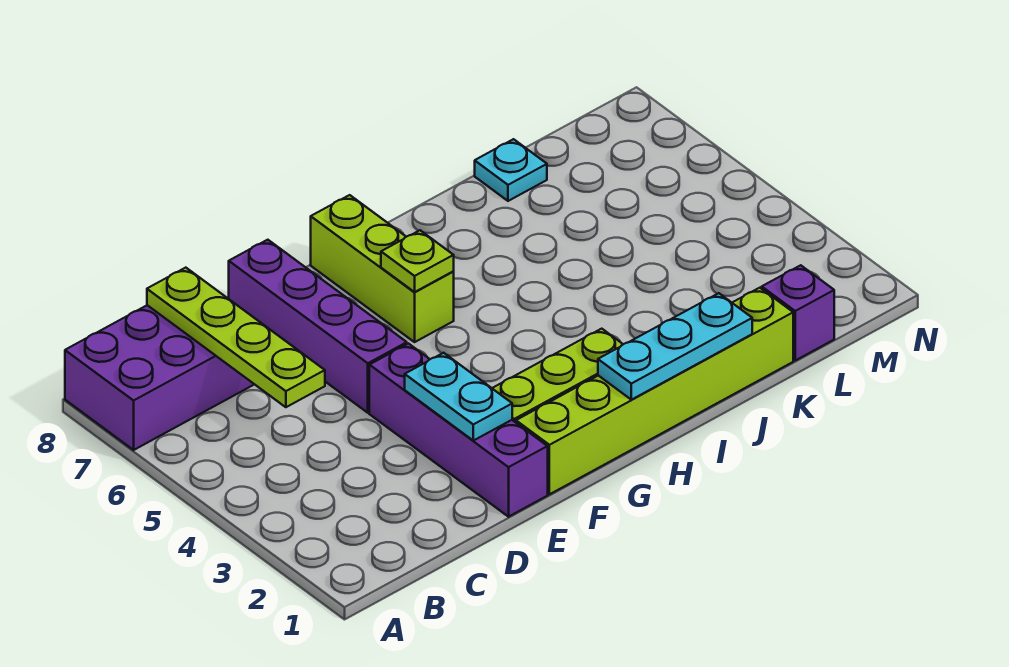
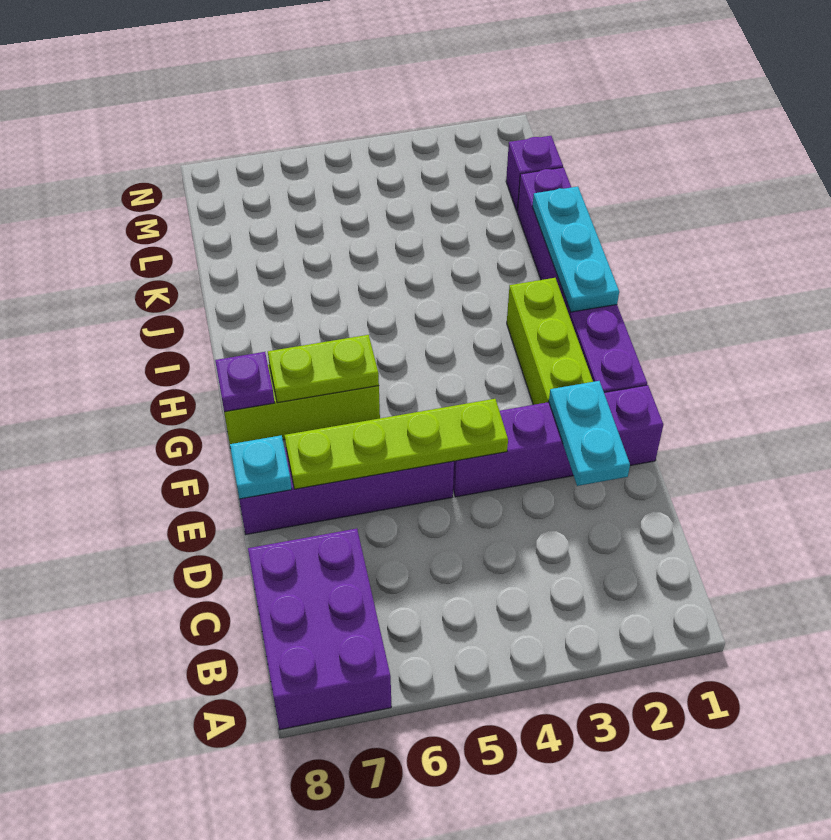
lime 1x4 plate [147,268,325,407] -> lime 1x4 plate moved to [285,399,508,489]
cyan 1x2 plate [405,353,512,441] -> cyan 1x2 plate turned to [549,381,630,486]
lime 1x6 brick [516,288,793,494] -> purple 1x6 brick [517,167,647,393]
lime 1x1 plate [381,230,454,292] -> lime 1x2 plate [268,335,379,403]
none -> purple 1x1 plate [215,352,274,412]
cyan 1x1 plate [475,139,547,201] -> cyan 1x1 plate moved to [230,435,292,499]

